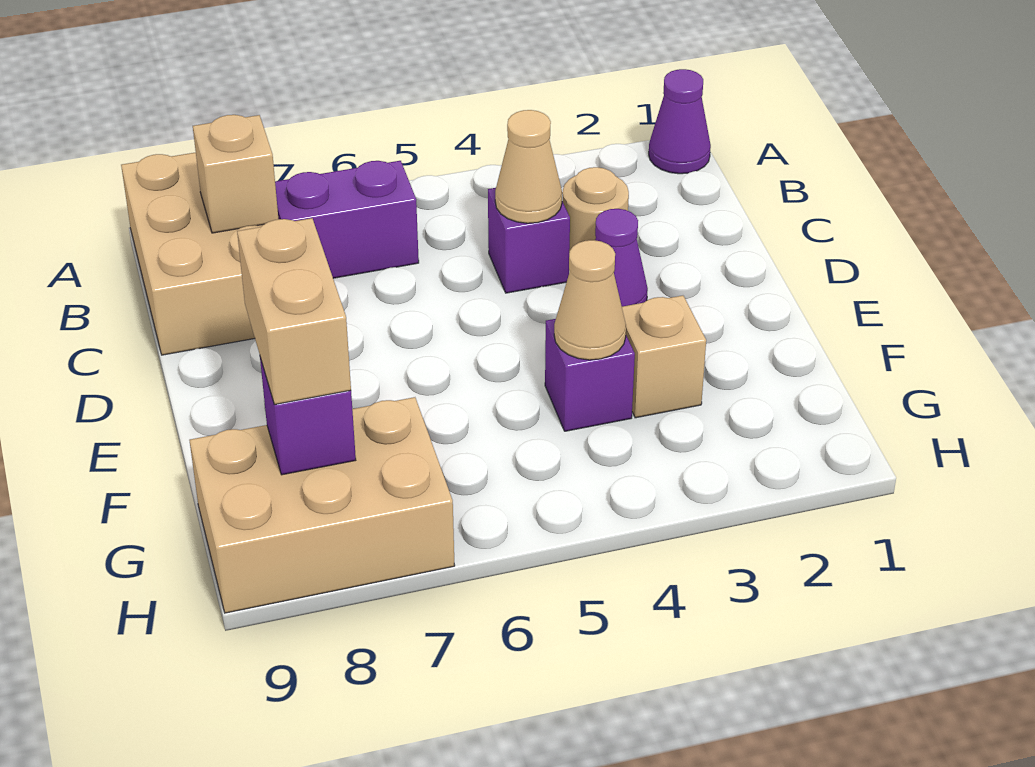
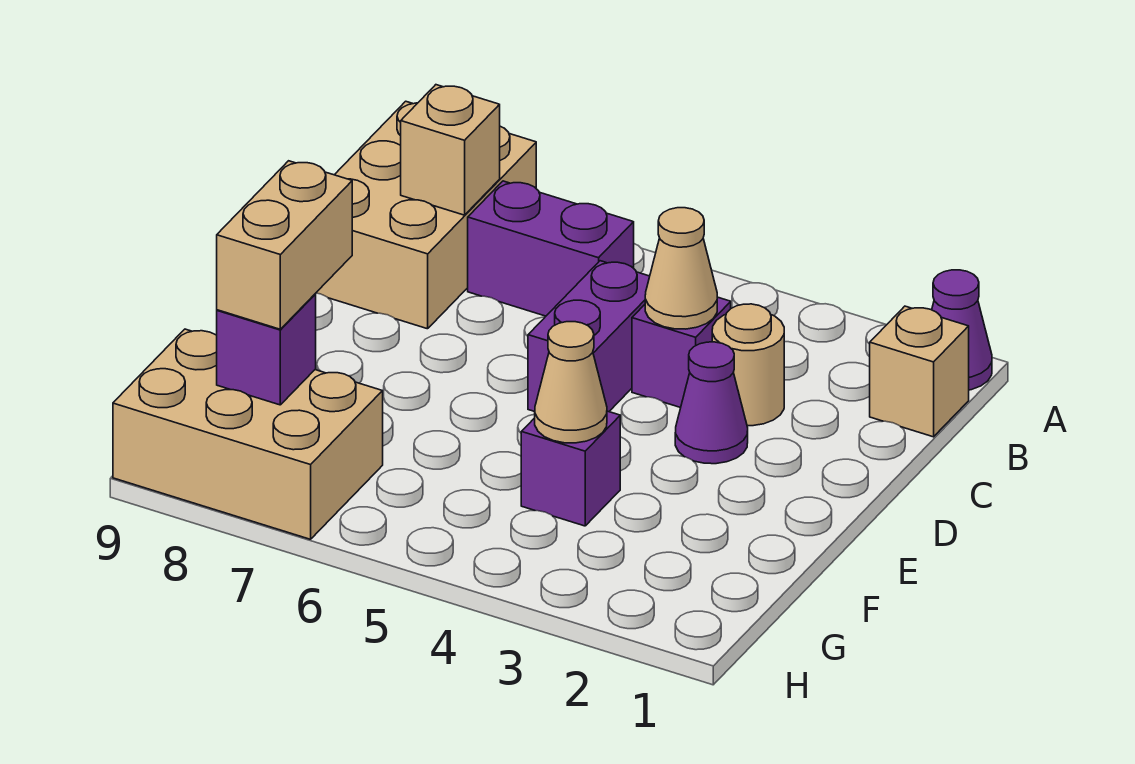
none -> purple 1x2 brick [528,261,650,412]
tan 1x1 brick [622,296,706,418] -> tan 1x1 brick moved to [870,306,969,437]

